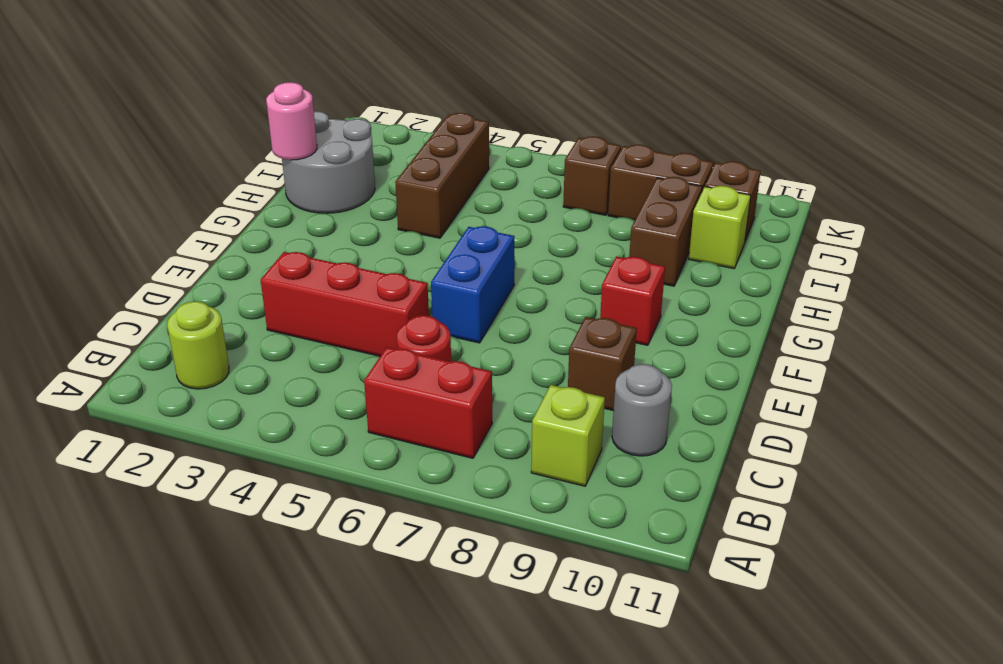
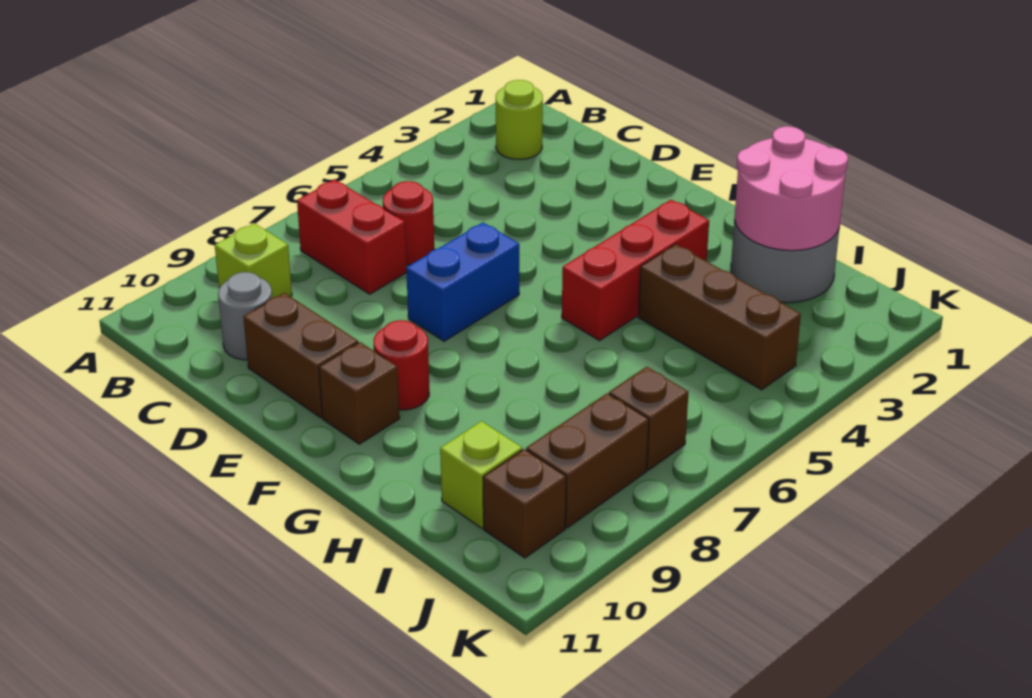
red 1x2 brick [364,347,492,458] -> red 1x2 brick turned to [297,179,407,294]
red 1x3 brick [261,252,429,356] -> red 1x3 brick moved to [562,200,709,341]
brown 1x1 brick [568,317,637,411] -> brown 1x1 brick moved to [319,342,400,444]
blue 1x2 brick [431,226,515,343] -> blue 1x2 brick turned to [406,223,519,341]
red 1x1 brick [600,257,665,345] -> red 1x1 round brick [374,320,429,410]
pink 1x1 round brick [266,82,317,160] -> pink 2x2 round brick [735,126,848,251]
brown 1x2 brick [629,177,702,286] -> brown 1x2 brick moved to [243,293,358,418]

